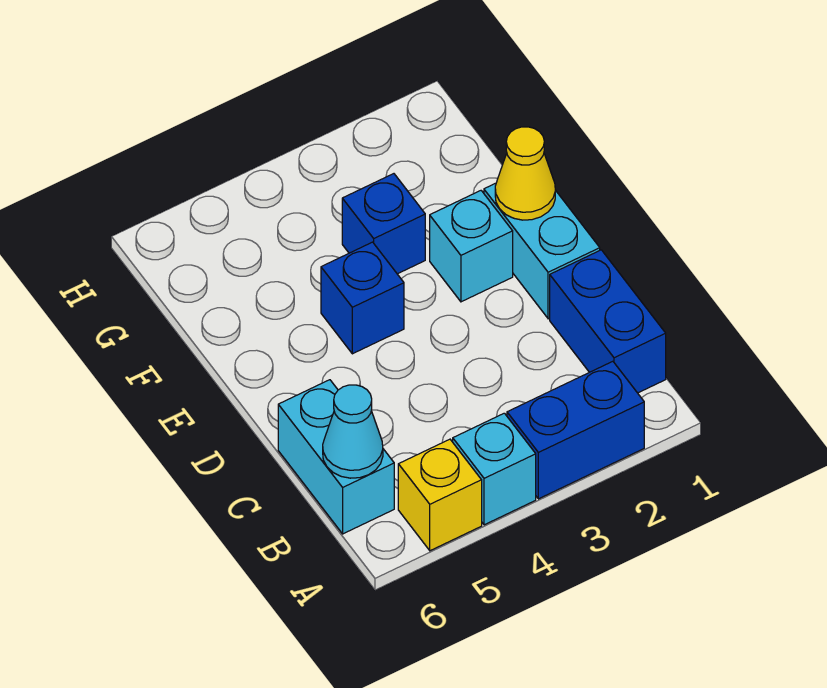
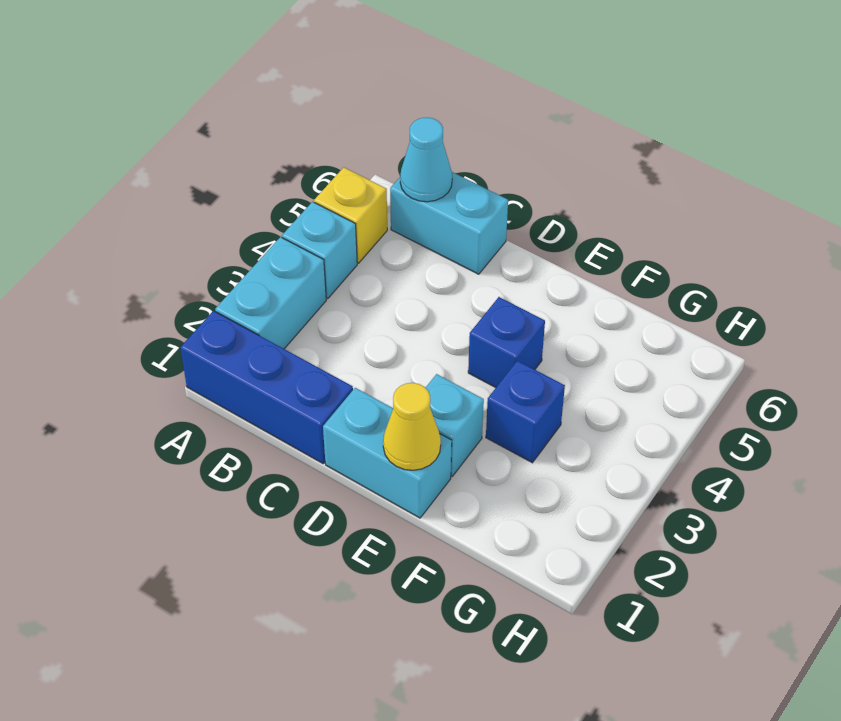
blue 1x2 brick [507,361,644,499] -> cyan 1x2 brick [215,237,326,349]
blue 1x2 brick [550,250,666,393] -> blue 1x3 brick [180,311,353,463]

